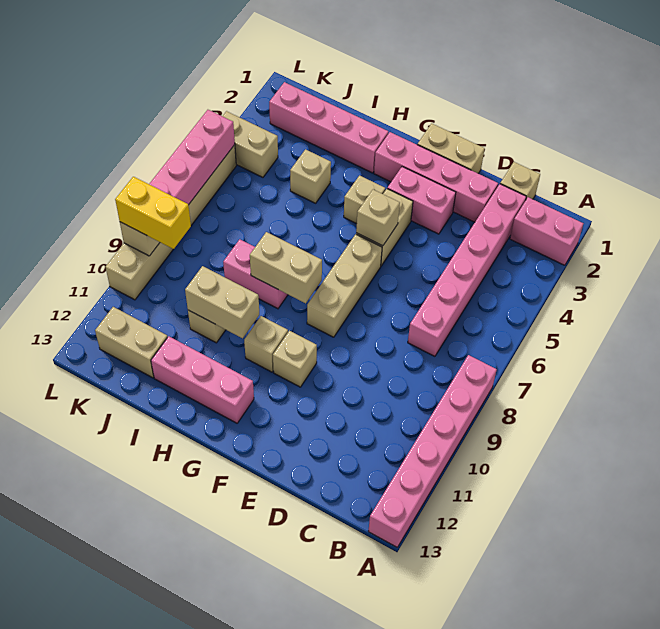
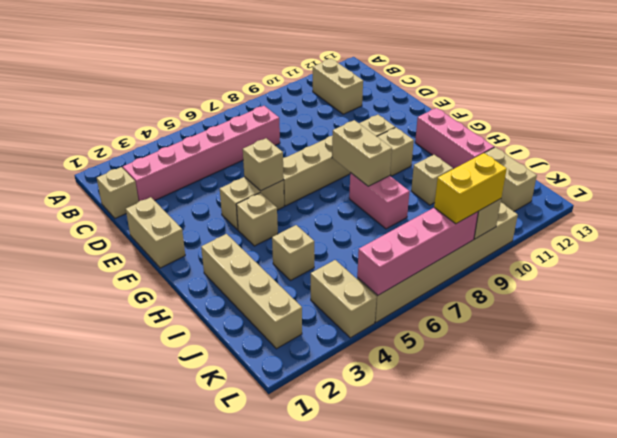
pink 1x2 brick [510,197,584,265] -> none
pink 1x6 brick [368,355,497,547] -> none
pink 1x4 brick [374,132,498,222] -> none
pink 1x2 brick [387,167,456,234] -> none
pink 1x4 brick [269,82,388,173] -> tan 1x4 brick [201,234,302,349]
tan 1x2 brick [185,266,259,338] -> tan 1x2 brick moved to [313,59,363,114]
yellow 1x2 brick [115,177,191,249] -> yellow 1x2 brick turned to [434,153,507,224]

